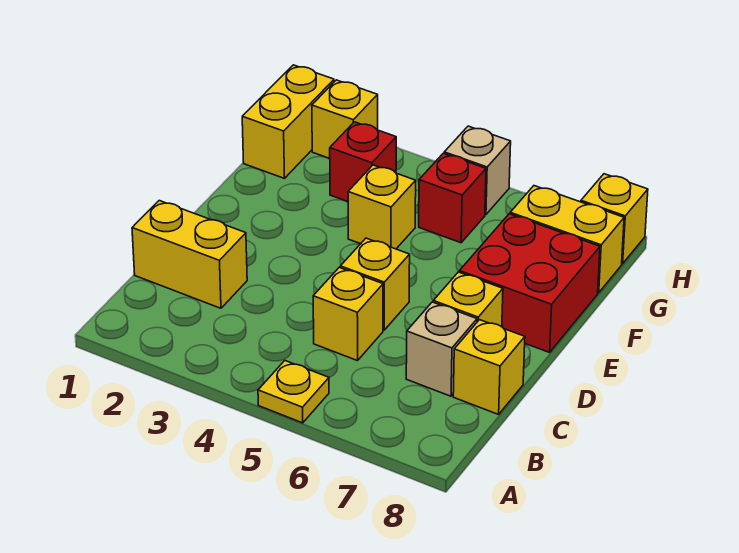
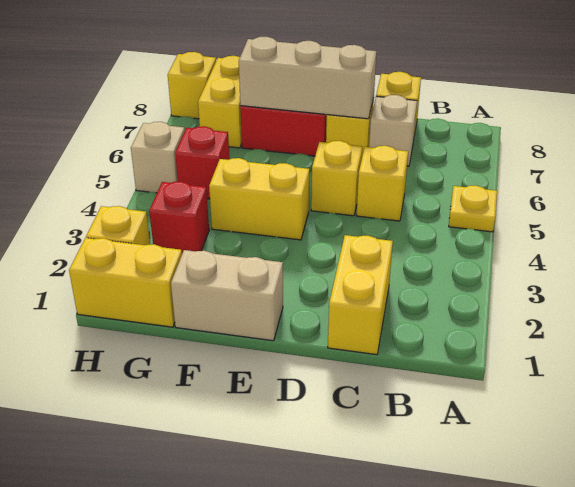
none -> tan 1x3 brick [239,37,377,119]
none -> tan 1x2 brick [171,250,283,341]
yellow 1x1 brick [348,165,416,249] -> yellow 1x2 brick [209,158,309,240]

